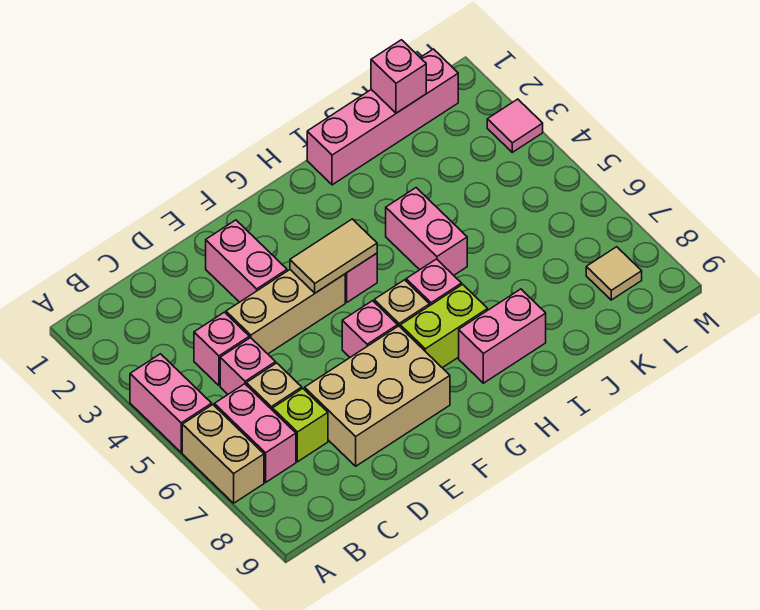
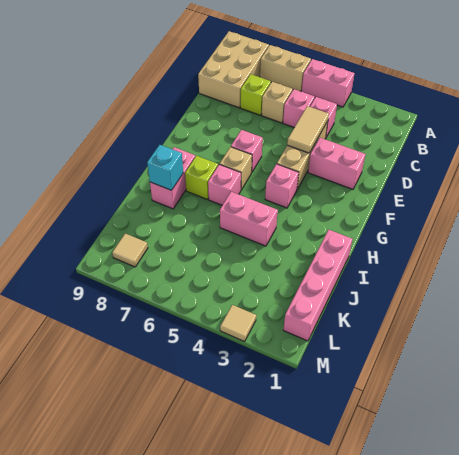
pink 1x2 brick [214,384,296,482] -> none
tan 2x3 brick [305,326,450,466] -> tan 2x3 brick moved to [198,31,269,108]
tan 1x2 tile [290,219,377,293] -> tan 1x2 tile moved to [287,106,329,153]
lime 1x2 brick [400,284,488,368] -> lime 1x1 brick [185,156,218,199]
none -> cyan 1x1 brick [147,145,183,190]
pink 1x1 brick [371,40,426,113] -> none
pink 1x1 tile [487,99,543,152] -> tan 1x1 tile [220,305,256,342]

